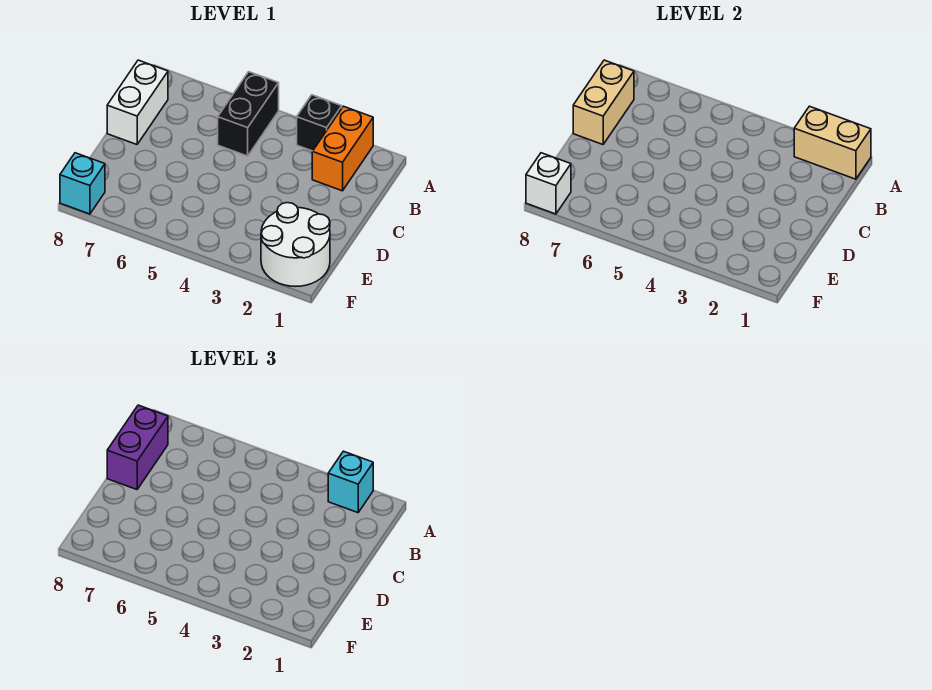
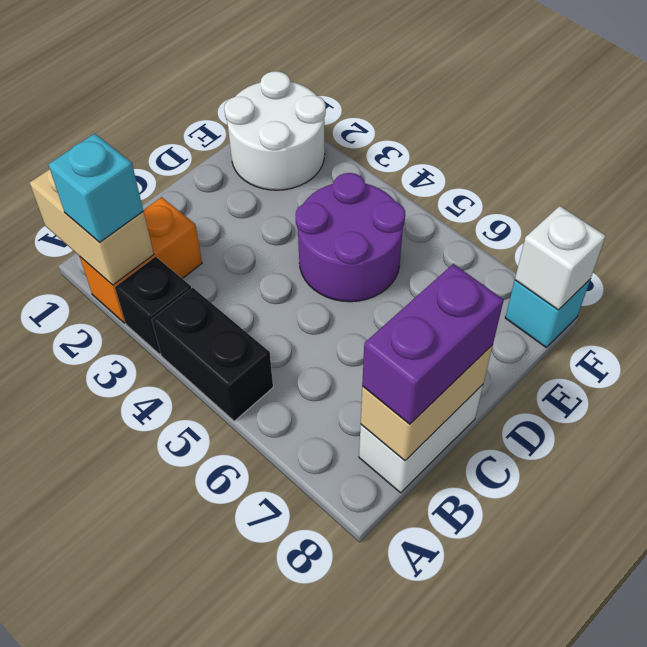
black 1x2 brick [218,72,279,156] -> black 1x2 brick turned to [152,287,273,421]
none -> purple 2x2 round brick [296,173,405,302]

